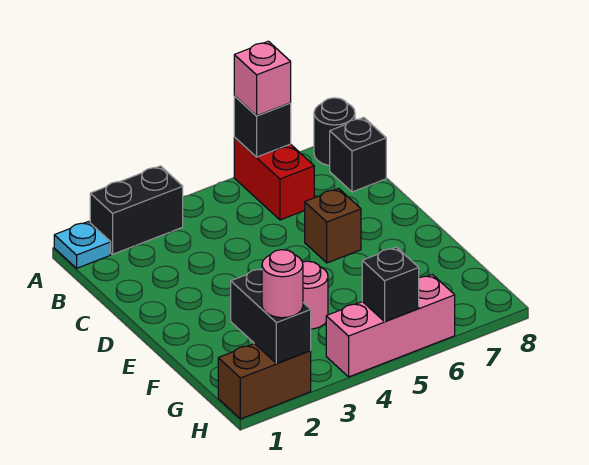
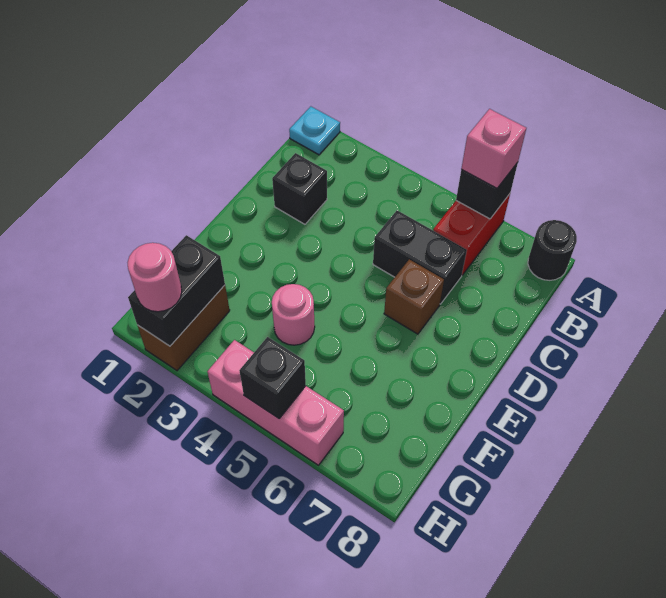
black 1x2 brick [90,166,183,254] -> black 1x2 brick moved to [373,210,467,304]
black 1x1 brick [330,118,386,192] -> black 1x1 brick moved to [272,153,327,224]
brown 1x2 brick [218,344,311,419] -> brown 1x2 brick turned to [137,285,230,371]

